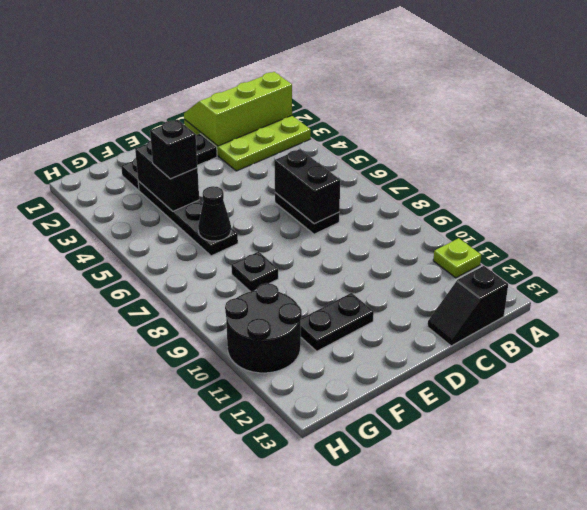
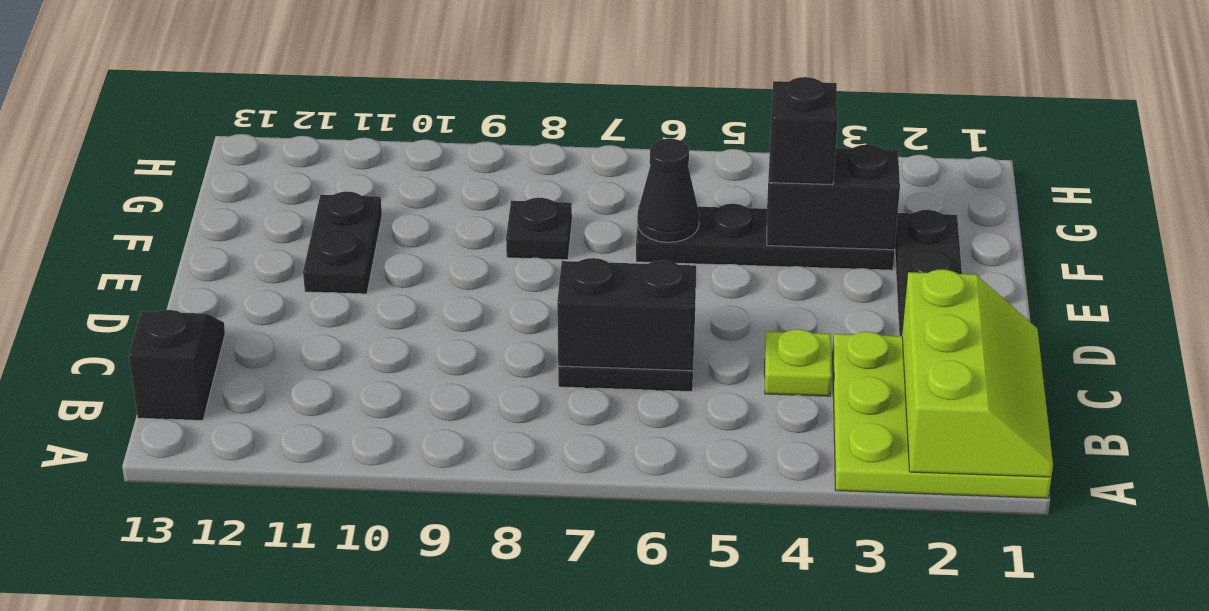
lime 1x1 plate [433,238,481,278] -> lime 1x1 plate moved to [765,329,832,396]
black 2x2 round brick [225,283,302,373] -> none

